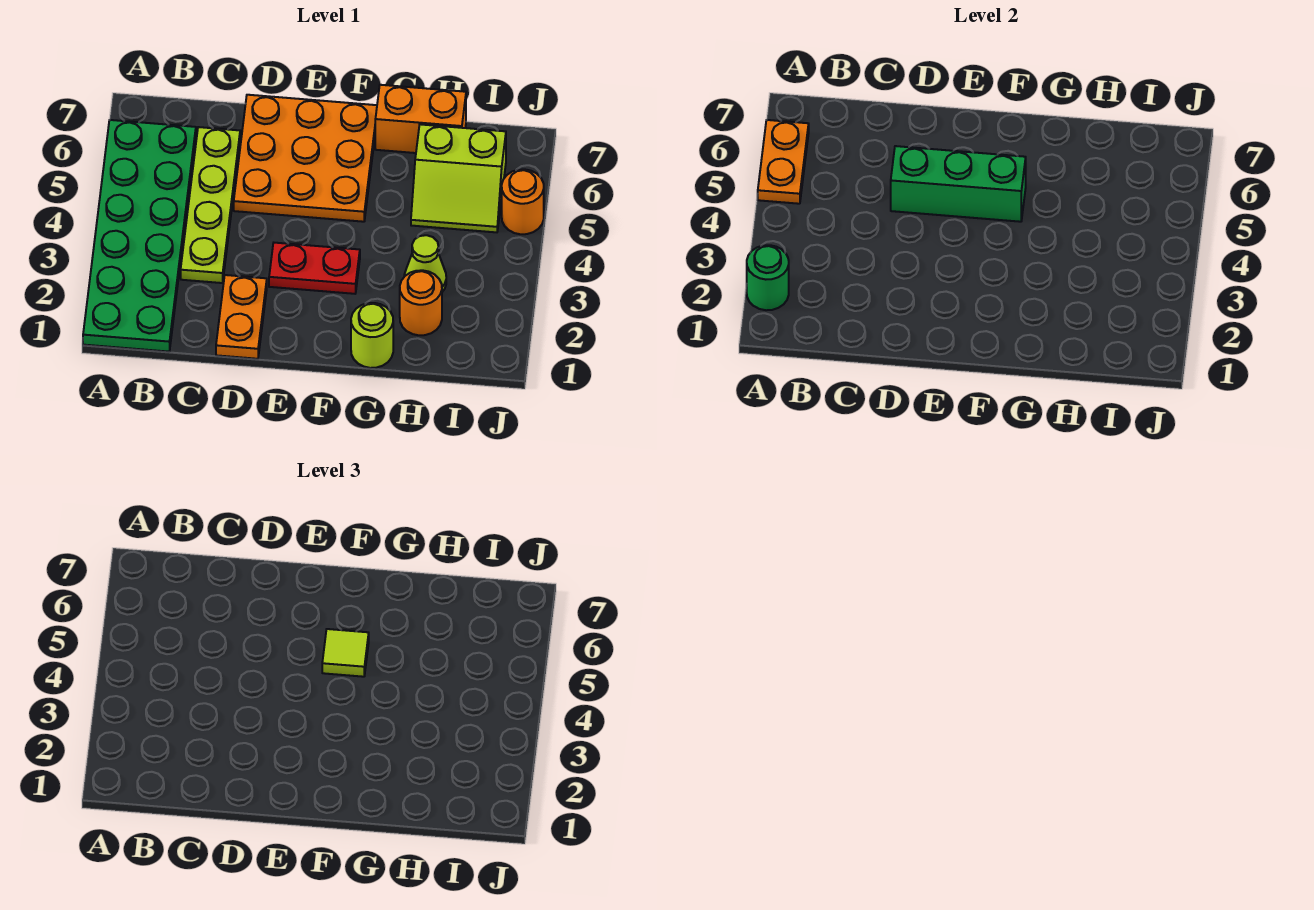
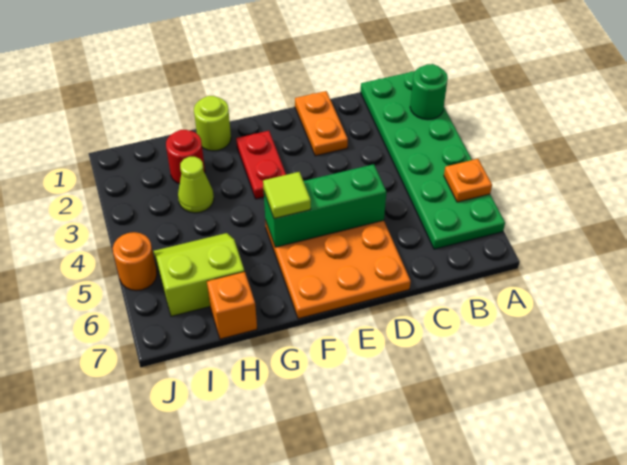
orange 1x2 plate [758,120,809,204] -> orange 1x1 plate [444,159,492,202]
lime 1x4 plate [181,127,240,283] -> none
red 1x2 plate [269,243,360,294] -> red 1x2 plate turned to [236,131,286,199]
orange 1x2 brick [375,85,466,153] -> orange 1x1 brick [207,272,257,339]
orange 1x1 round brick [400,270,442,335] -> red 1x1 round brick [166,130,205,184]

